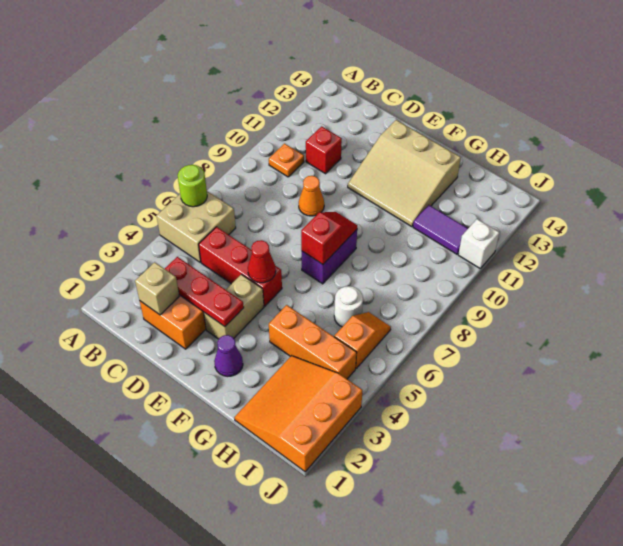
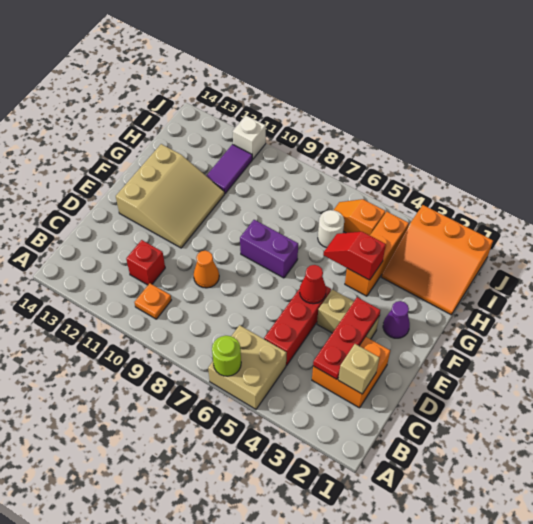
red 1x2 slope [301,212,357,264] -> red 1x2 slope moved to [323,232,386,280]

